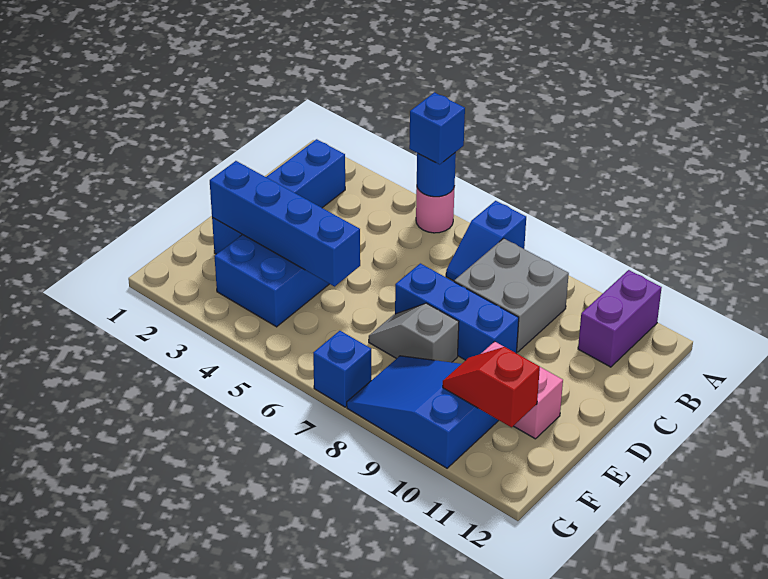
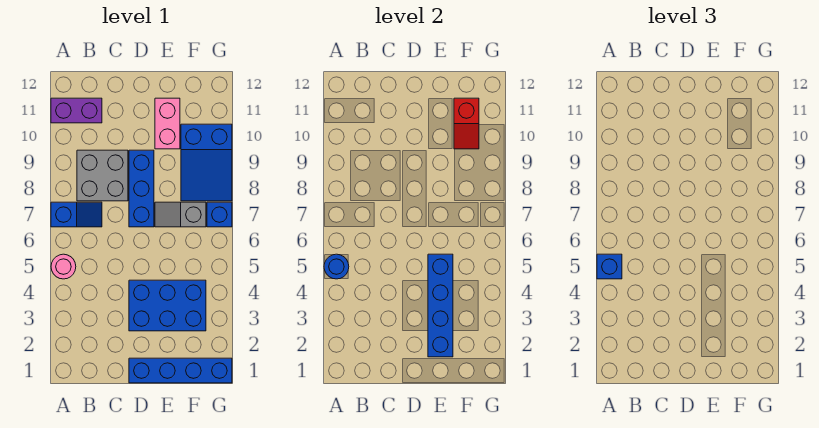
blue 1x4 brick [212,139,345,254] -> blue 1x4 brick moved to [129,358,232,383]
grey 1x2 slope [369,303,459,362] -> grey 1x2 slope turned to [155,202,206,227]

